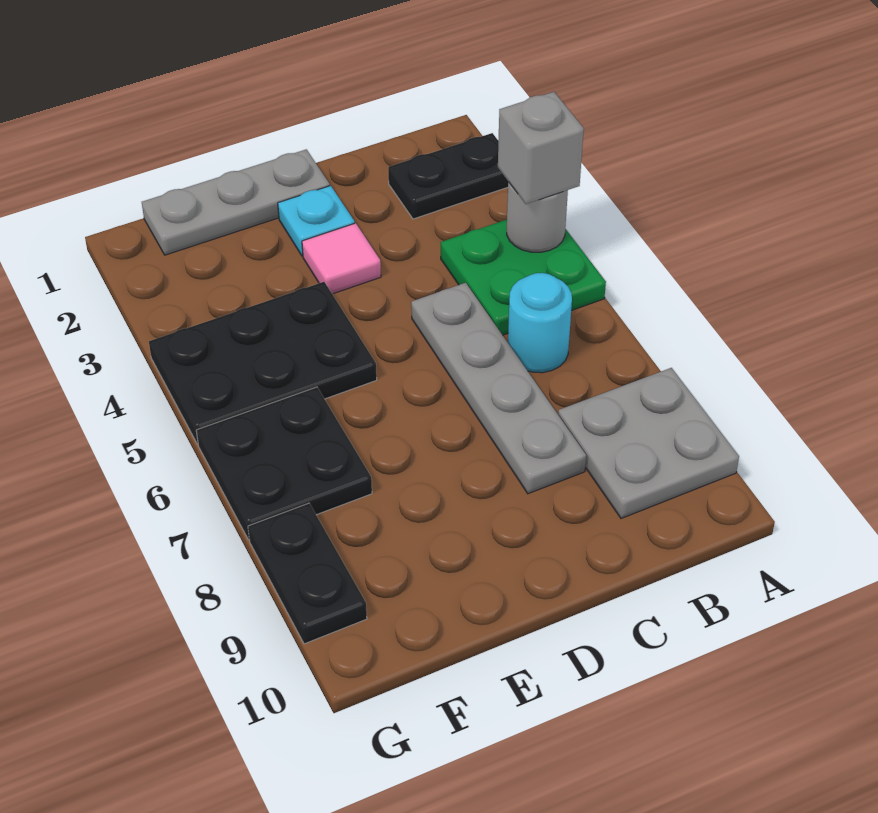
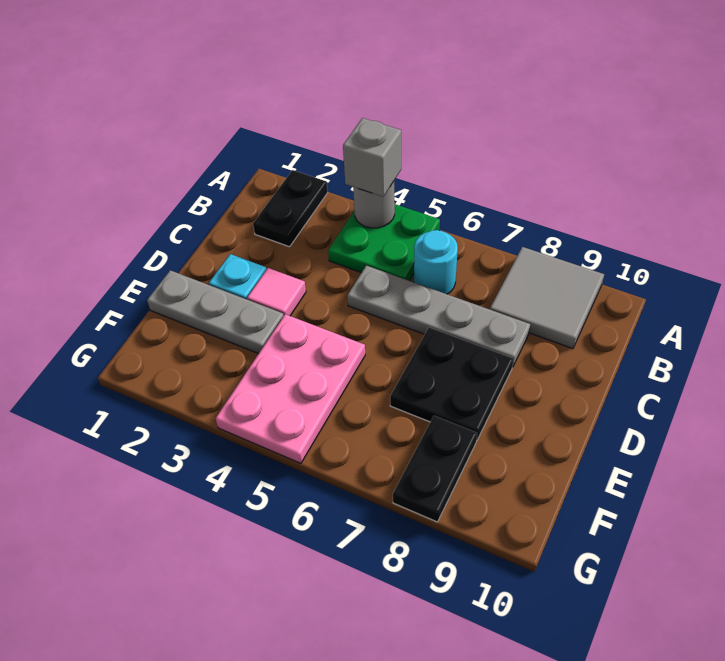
grey 2x2 plate [558,368,739,518] -> grey 2x2 tile [490,247,604,349]
grey 1x3 plate [142,149,330,255] -> grey 1x3 plate turned to [147,270,284,354]
black 2x3 plate [149,282,377,444] -> pink 2x3 plate [216,314,365,463]
black 2x2 plate [196,387,372,540] -> black 2x2 plate moved to [390,327,513,440]
black 1x2 plate [248,503,367,644] -> black 1x2 plate turned to [393,416,477,522]

